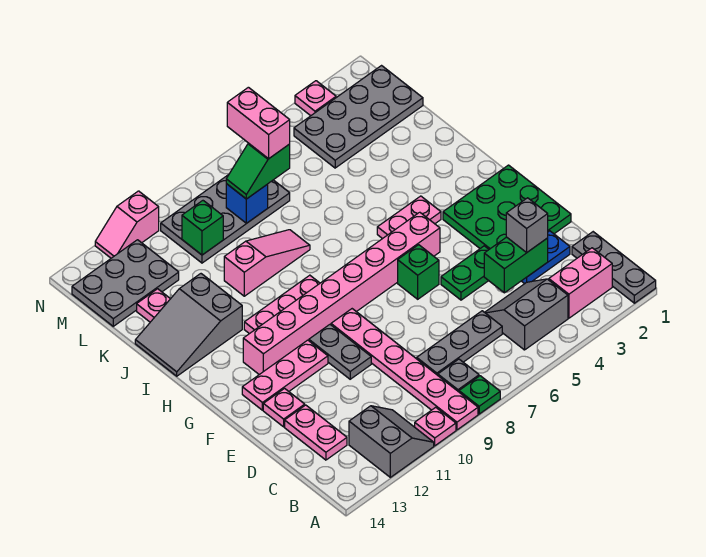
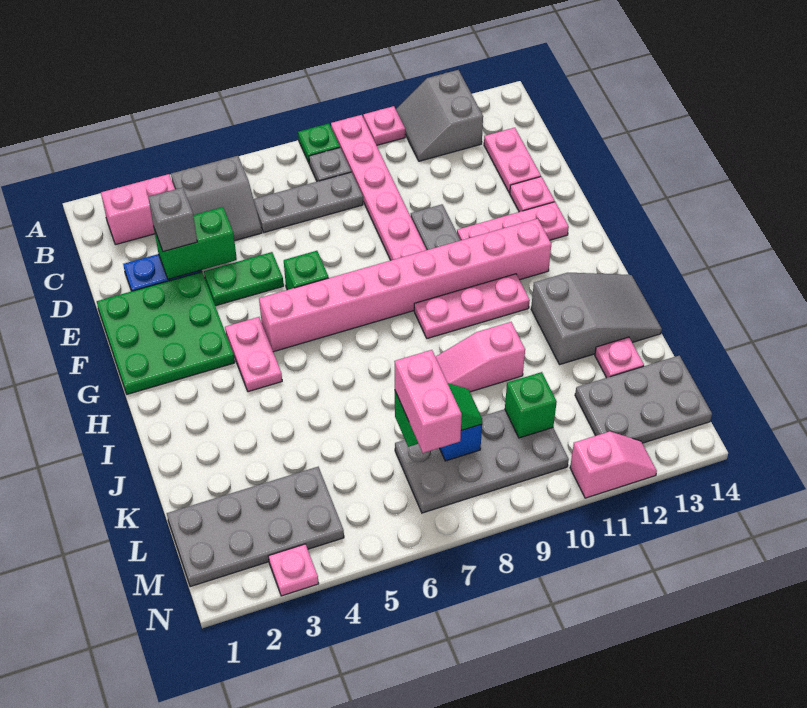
grey 1x3 plate [572,232,656,303] -> none
pink 1x2 plate [377,196,441,239] -> pink 1x2 plate turned to [225,317,282,392]

